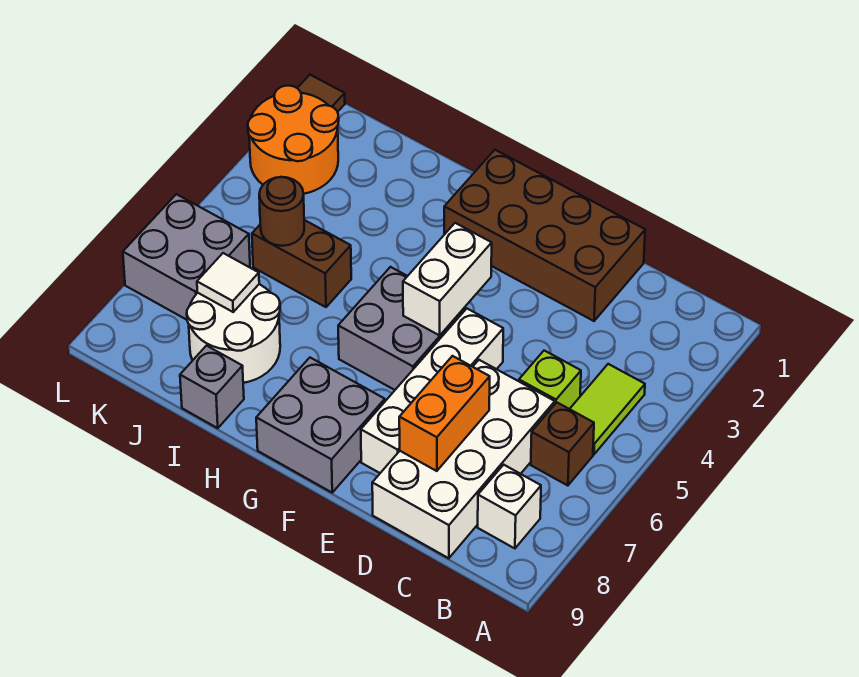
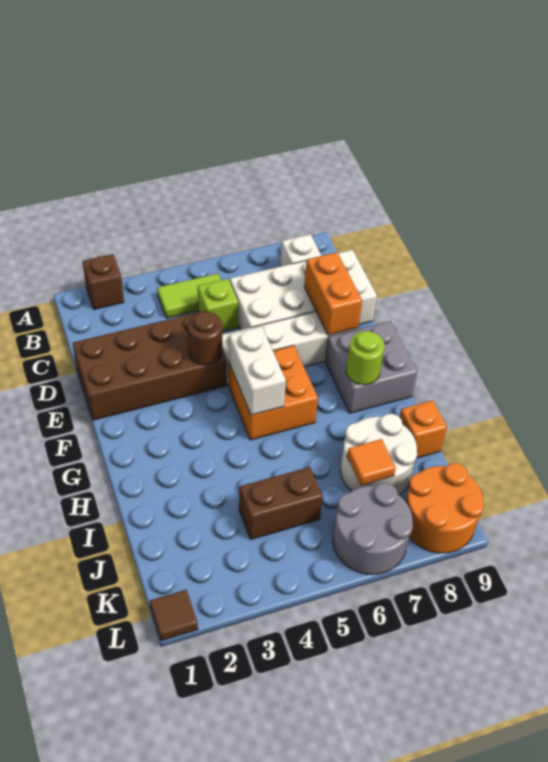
brown 1x1 brick [531,403,594,486] -> brown 1x1 brick moved to [82,254,124,309]
brown 2x4 brick [444,150,645,321] -> brown 2x4 brick turned to [73,311,227,420]
orange 1x2 brick [399,356,490,471] -> orange 1x2 brick turned to [304,252,362,335]
white 1x2 brick [403,223,492,335] -> white 1x2 brick turned to [228,326,286,415]
grey 2x2 brick [338,267,465,390] -> orange 2x2 brick [229,345,318,440]
none -> lime 1x1 round brick [346,331,385,385]
brown 1x2 brick [252,220,351,307] -> brown 1x2 brick turned to [239,467,323,540]
grey 1x1 brick [180,346,244,428] -> orange 1x1 brick [400,400,447,458]
brown 1x1 round brick [259,177,304,246] -> brown 1x1 round brick moved to [188,312,222,365]
white 1x1 tile [197,253,259,312] -> orange 1x1 tile [347,439,396,485]
orange 2x2 round brick [248,86,339,194] -> orange 2x2 round brick moved to [406,463,484,553]
grey 2x2 brick [123,194,250,320] -> grey 2x2 round brick [333,483,413,575]

